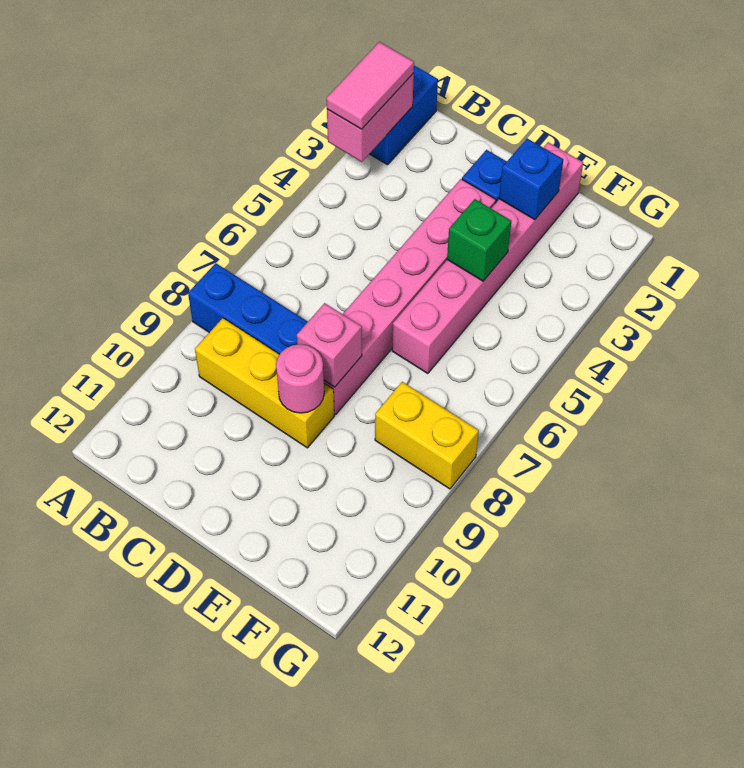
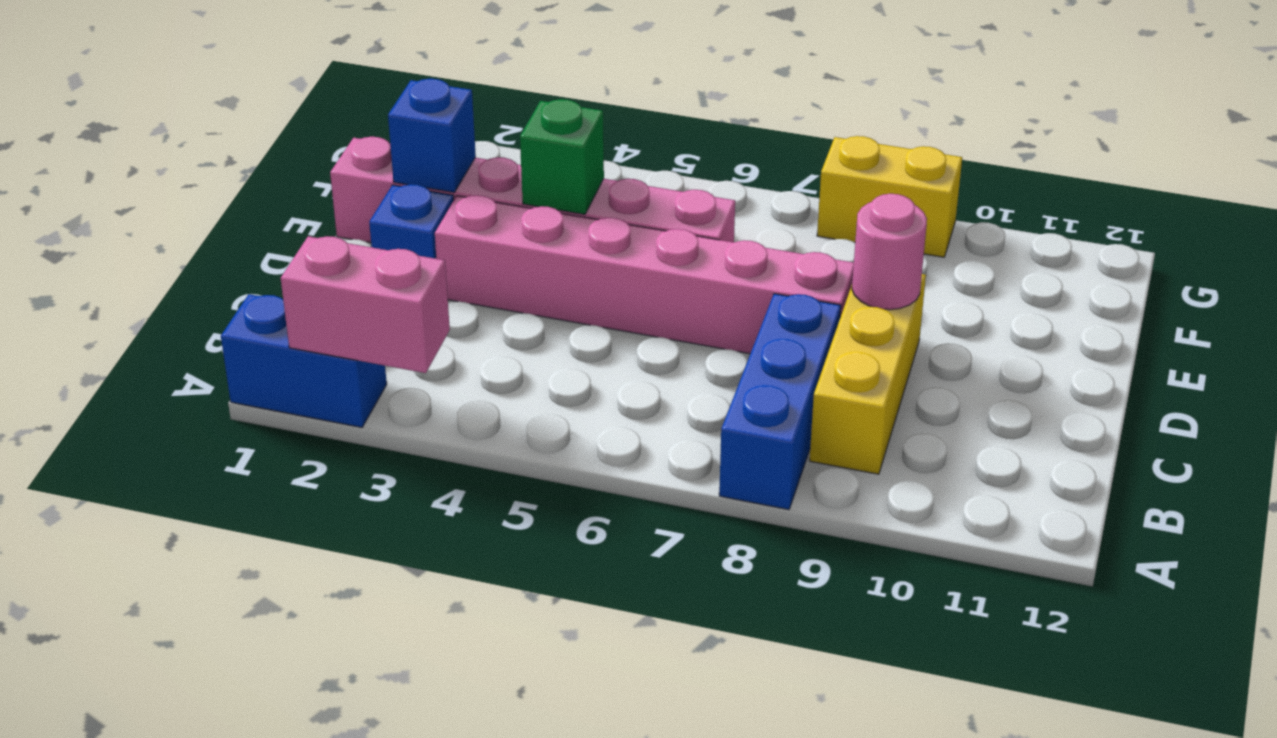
pink 1x2 tile [326,42,414,129] -> none
pink 1x1 brick [297,303,362,387] -> none
yellow 1x2 brick [375,382,479,489] -> yellow 1x2 brick turned to [817,136,962,257]

